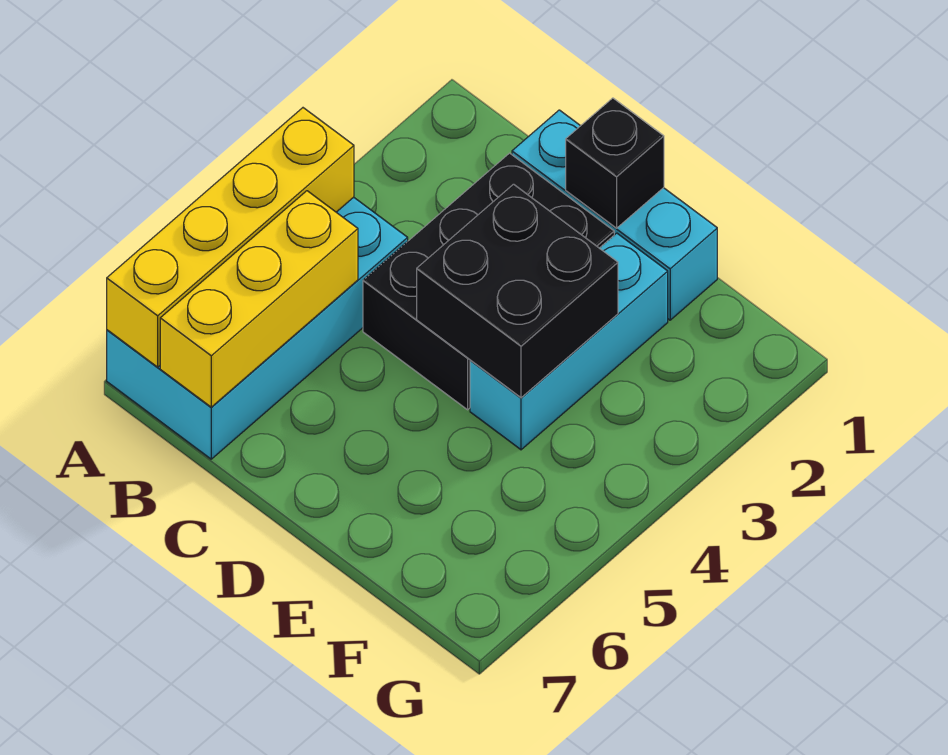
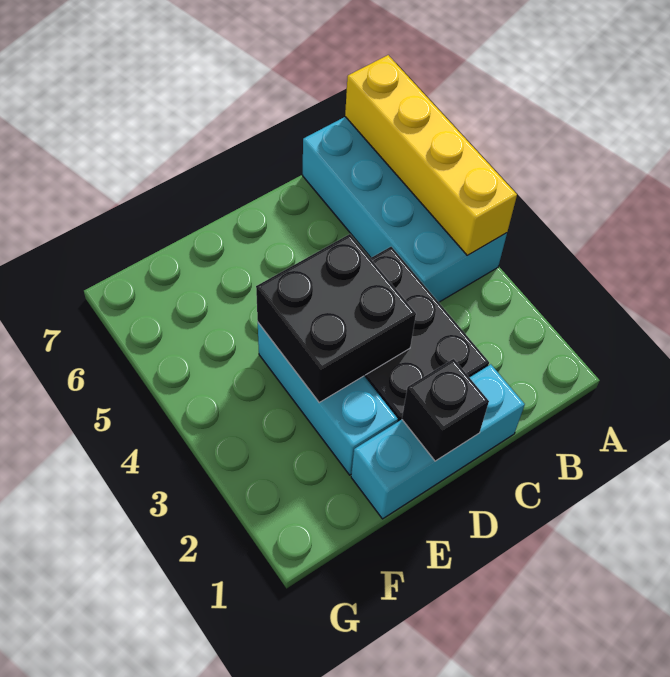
yellow 1x3 brick [160,191,358,407] -> none

